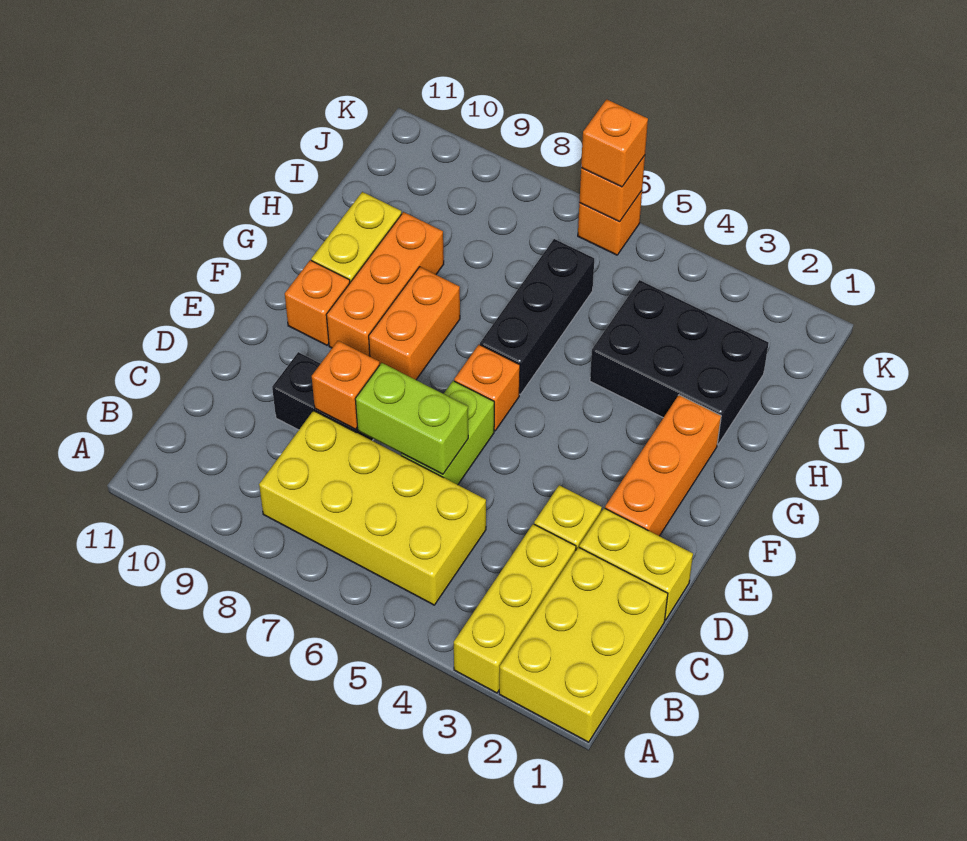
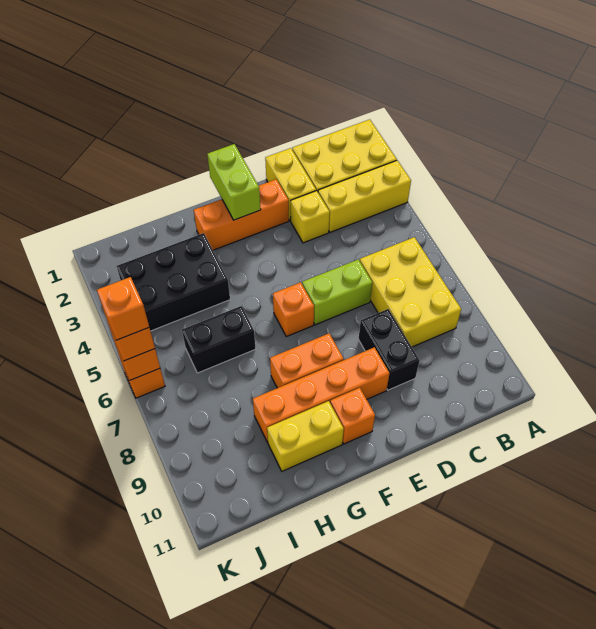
yellow 2x4 brick [259,411,486,605] -> yellow 2x3 brick [360,237,461,347]
lime 1x2 brick [355,363,468,474] -> lime 1x2 brick moved to [207,144,261,220]
orange 1x1 brick [312,341,380,429] -> orange 1x1 brick moved to [97,277,149,340]
orange 1x3 brick [326,212,444,356] -> orange 1x4 brick [253,347,390,442]
black 1x3 brick [480,239,594,395] -> black 1x2 brick [182,306,256,373]
black 2x3 brick [590,280,769,445] -> black 2x3 brick turned to [117,233,230,331]

